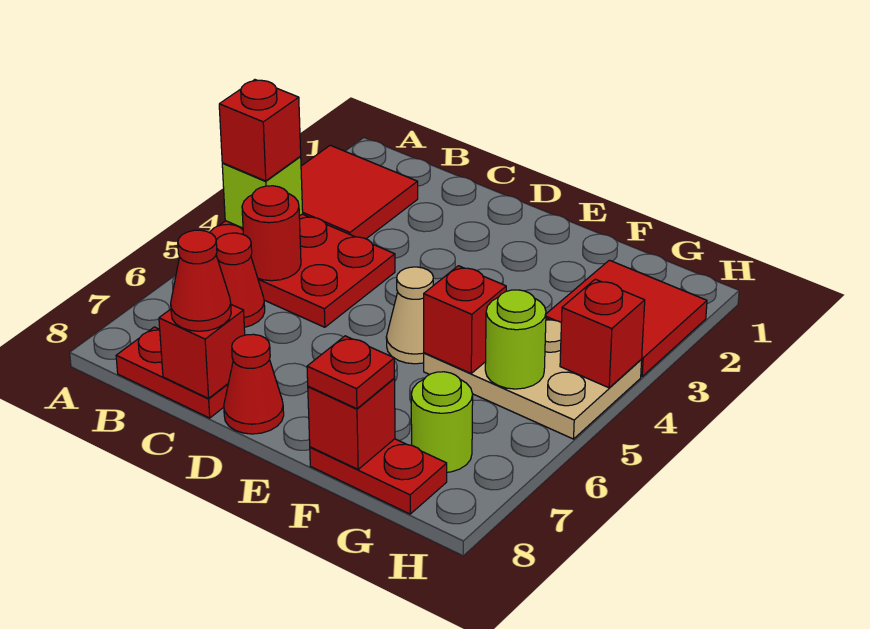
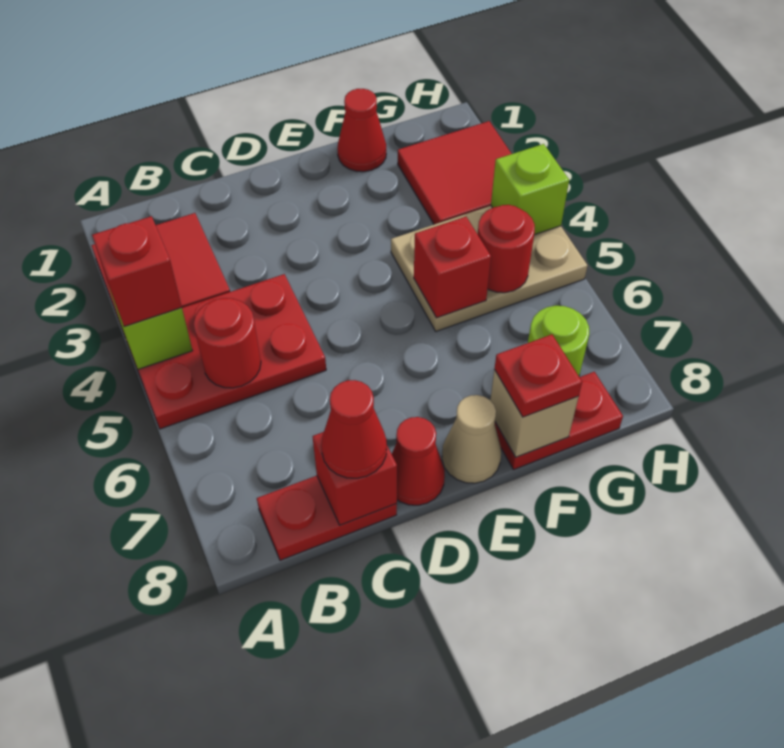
red 1x1 cone [216,233,265,327] -> red 1x1 cone moved to [337,89,386,172]
tan 1x1 cone [386,267,433,364] -> tan 1x1 cone moved to [442,395,501,483]
red 1x1 brick [308,379,395,469] -> tan 1x1 brick [490,370,579,457]
lime 1x1 round brick [485,290,546,389] -> red 1x1 round brick [478,205,535,293]
red 1x1 brick [560,279,645,388] -> lime 1x1 brick [491,144,569,235]

